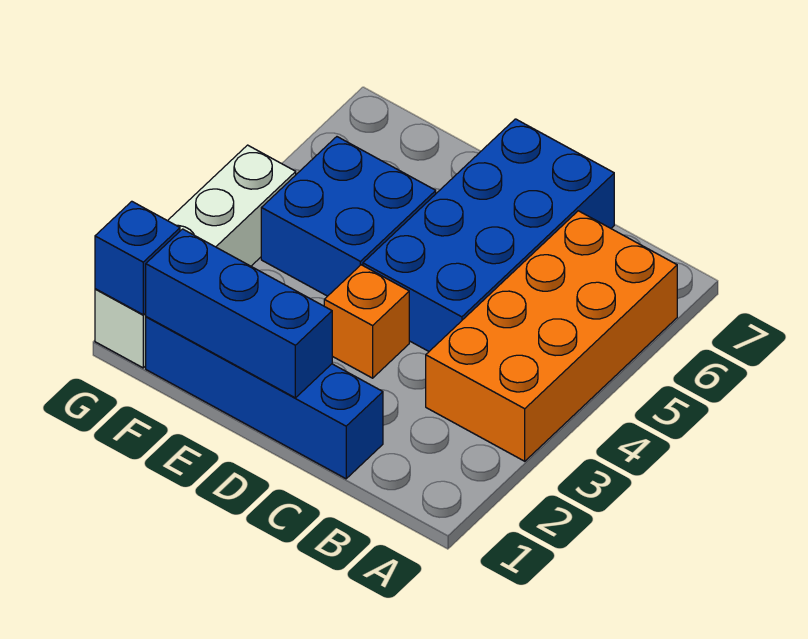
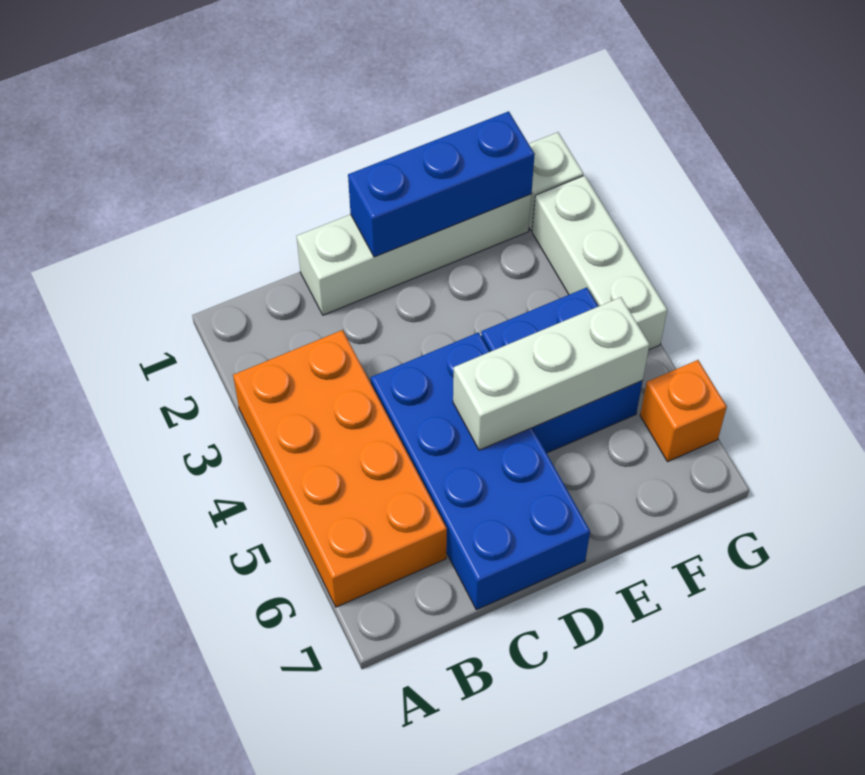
blue 1x4 brick [146,317,383,479] -> white 1x4 brick [297,194,531,315]
orange 1x1 brick [324,265,409,378] -> orange 1x1 brick moved to [640,360,727,461]
none -> white 1x3 brick [453,297,649,450]
blue 1x1 brick [95,201,180,315] -> none

